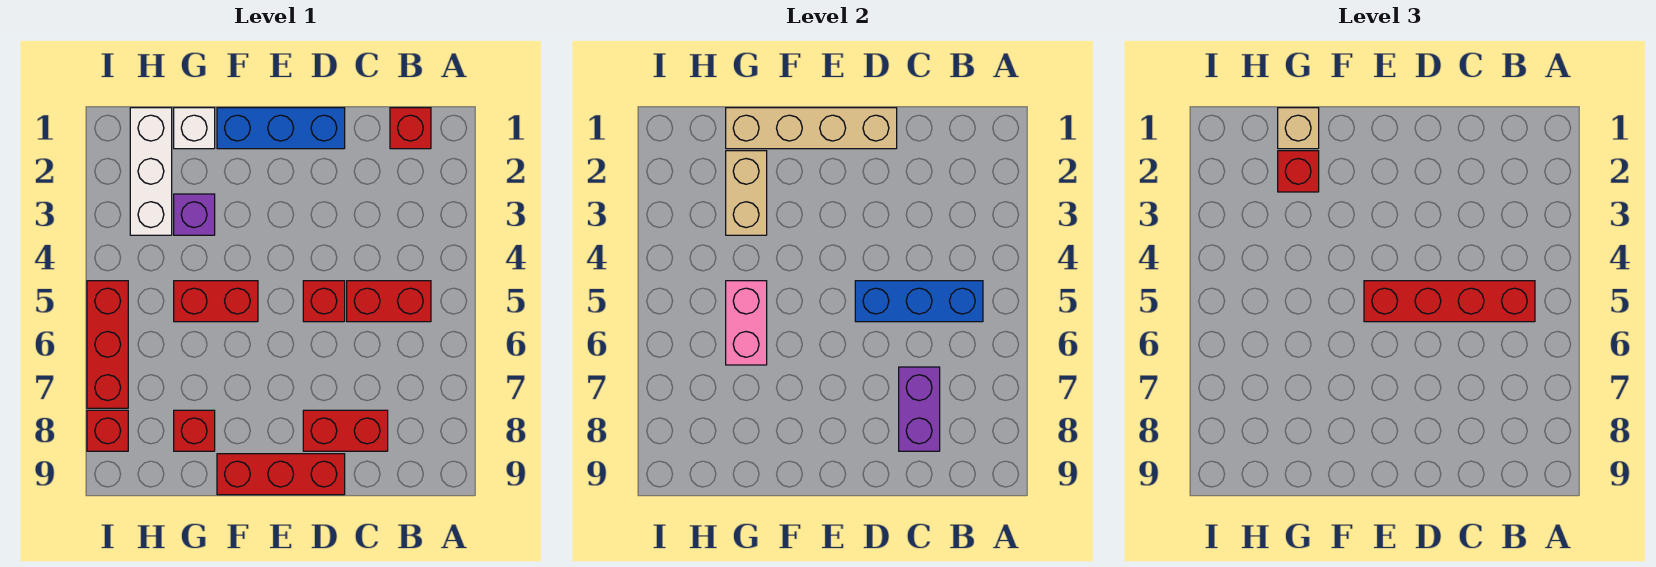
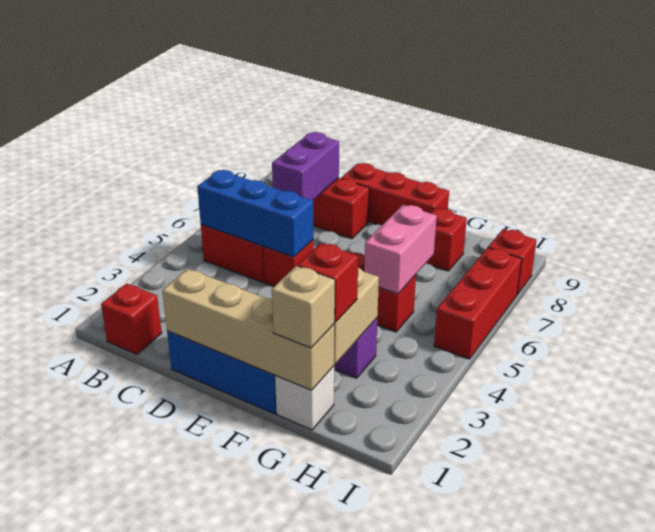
red 1x4 brick [1364,281,1535,322] -> none
white 1x3 brick [130,108,172,235] -> none

